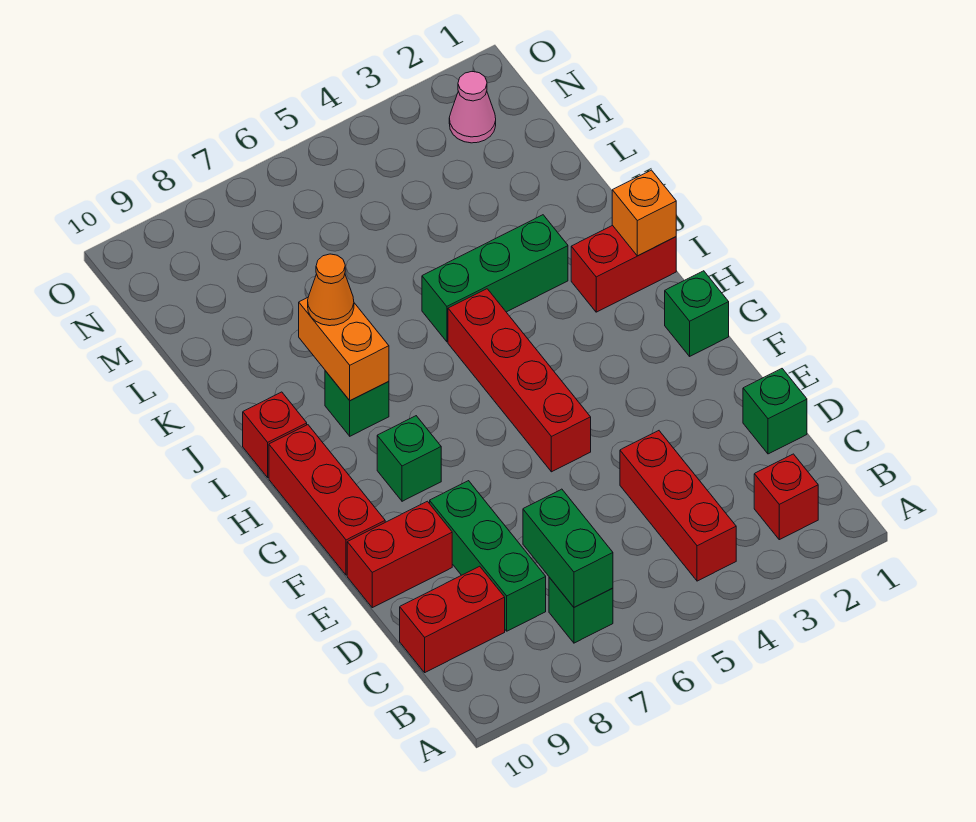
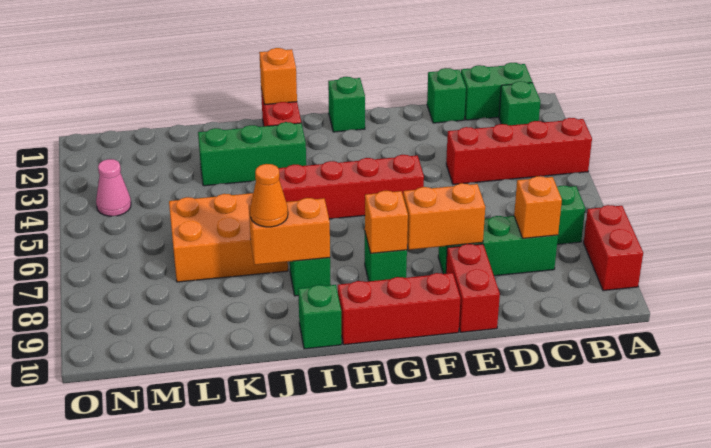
red 1x1 brick [754,454,818,540] -> green 1x1 brick [499,81,540,125]
red 1x3 brick [620,431,736,581] -> red 1x4 brick [446,118,592,184]
green 1x2 brick [523,489,613,607] -> green 1x2 brick moved to [461,63,532,120]
none -> orange 1x1 brick [514,176,562,238]
red 1x2 brick [400,566,505,672] -> red 1x2 brick moved to [584,205,643,291]
none -> orange 1x2 brick [403,183,485,250]
none -> orange 1x1 brick [365,191,408,253]
red 1x1 brick [243,392,307,478] -> green 1x1 brick [298,285,342,349]
green 1x3 brick [422,215,568,342] -> green 1x3 brick turned to [198,122,306,186]
none -> orange 2x3 brick [169,193,288,282]
pink 1x1 cone [449,72,496,143] -> pink 1x1 cone moved to [96,159,131,216]

